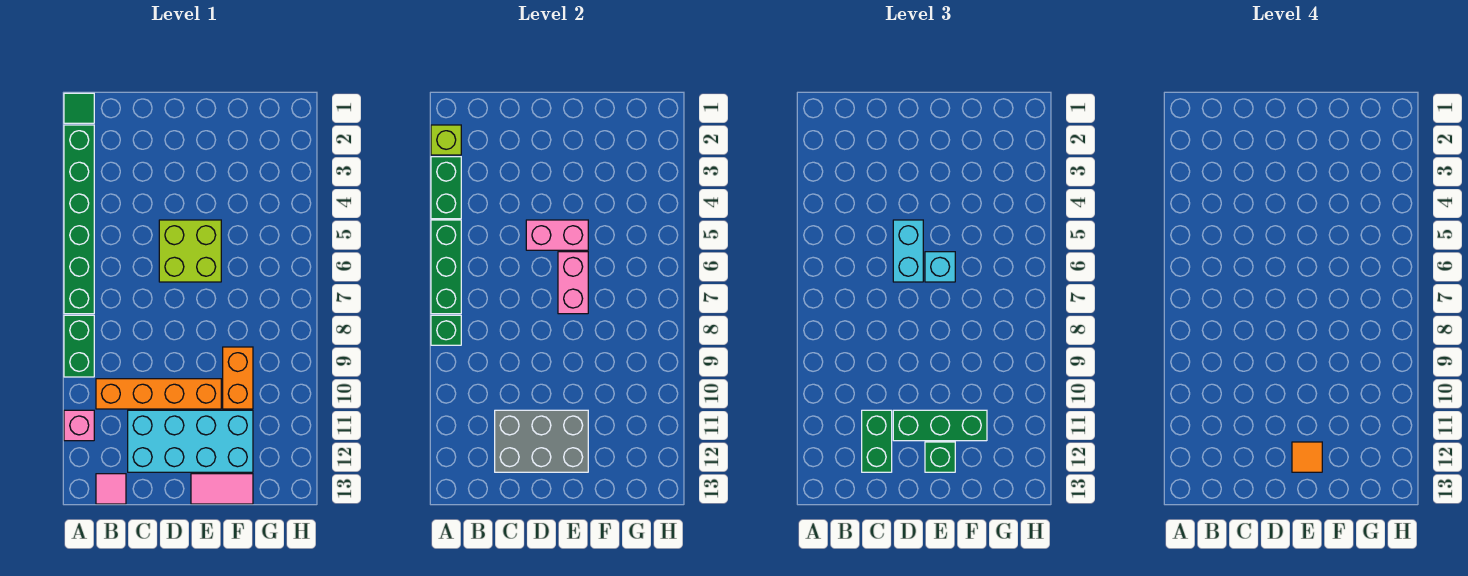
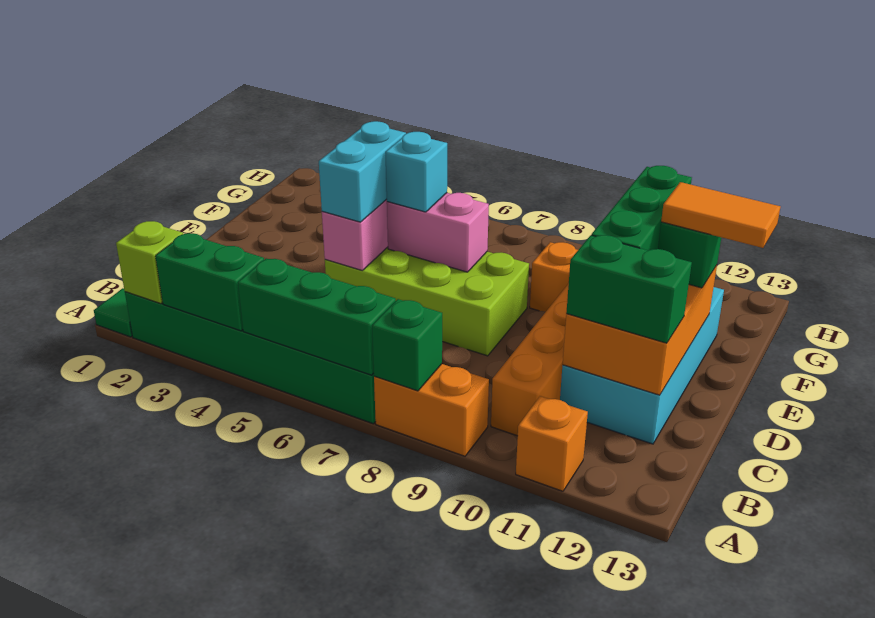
green 1x2 brick [64,315,94,377] -> orange 1x2 brick [374,364,489,456]
pink 1x1 brick [64,410,94,441] -> orange 1x1 brick [516,396,588,491]
pink 1x1 tile [96,474,126,504] -> none
grey 2x3 brick [495,410,588,472] -> orange 2x3 brick [563,265,717,395]
lime 2x2 brick [159,220,221,282] -> lime 2x4 brick [325,247,529,356]
cyan 1x2 brick [893,220,923,282] -> cyan 1x2 brick turned to [319,121,406,222]
orange 1x1 tile [1292,442,1322,472] -> orange 1x2 tile [661,182,780,248]
pink 1x2 tile [191,474,253,504] -> none

